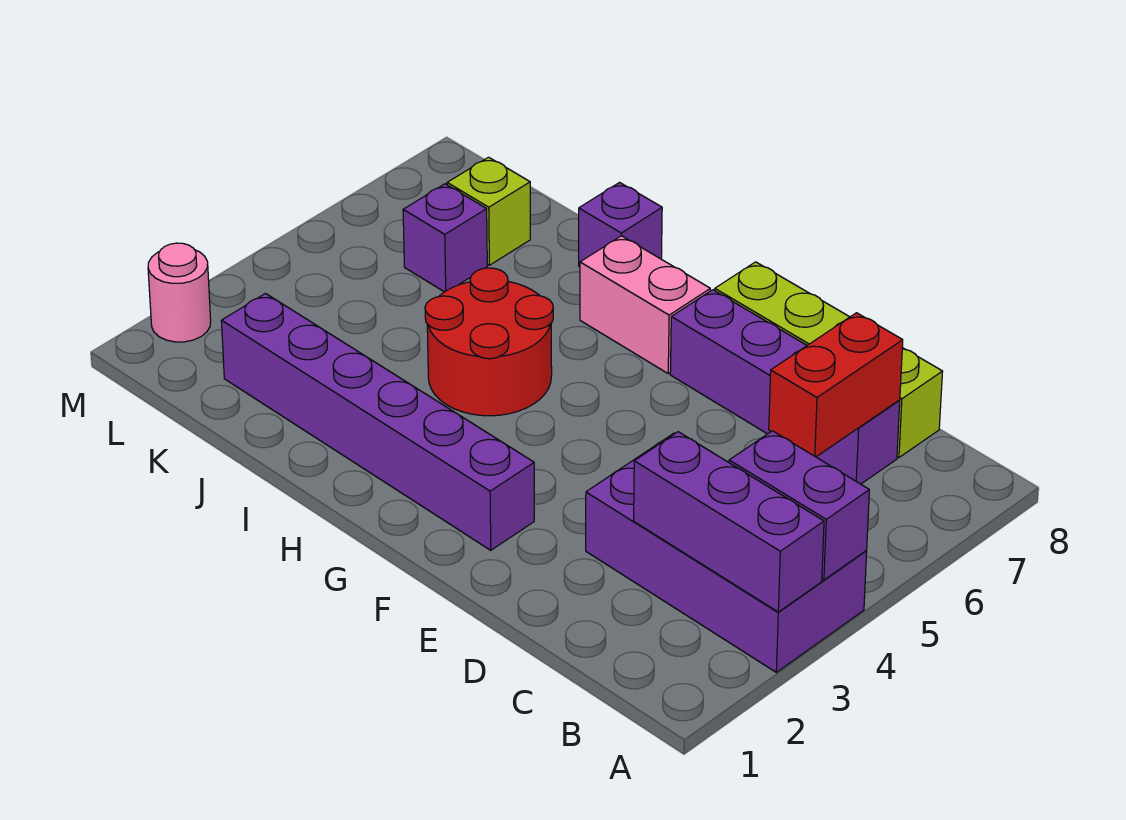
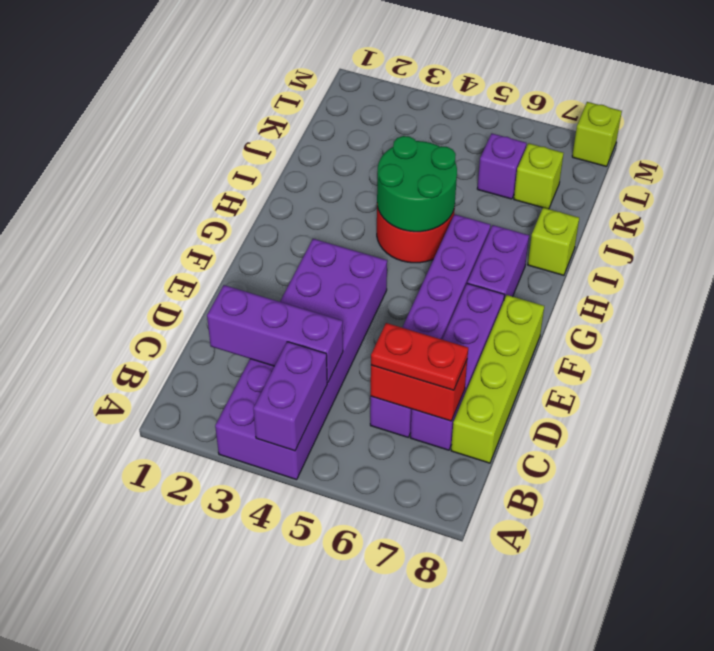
purple 2x4 brick [586,433,867,672] -> purple 2x6 brick [215,239,387,480]
purple 1x3 brick [634,432,824,612] -> purple 1x3 brick turned to [207,285,343,383]
none -> red 1x2 plate [371,323,468,390]
purple 1x6 brick [221,294,534,550] -> purple 1x6 brick moved to [370,214,491,437]
pink 1x2 brick [580,236,710,373] -> purple 1x2 brick [467,225,529,299]
none -> green 2x2 round brick [377,136,457,232]
purple 1x1 brick [579,183,662,267] -> lime 1x1 brick [528,208,579,275]
pink 1x1 round brick [148,243,211,342] -> none
none -> lime 1x1 brick [572,102,622,167]

